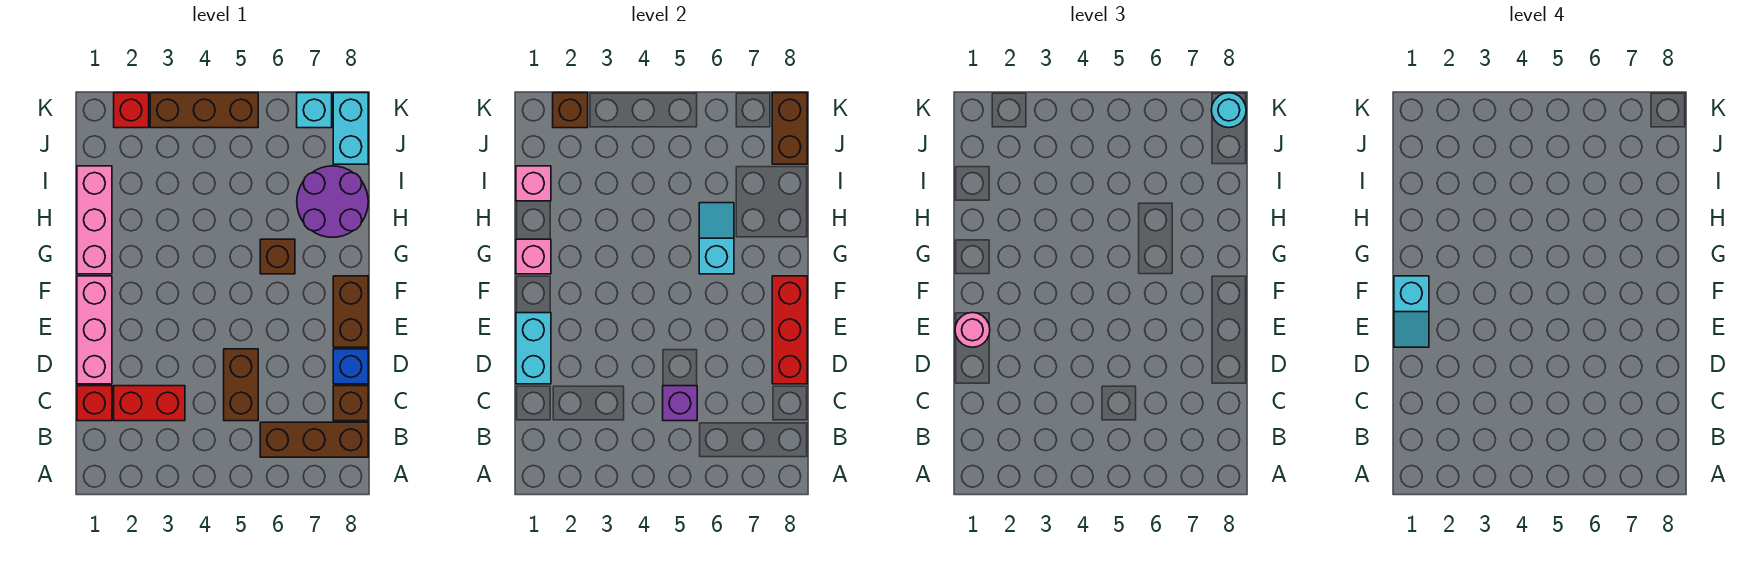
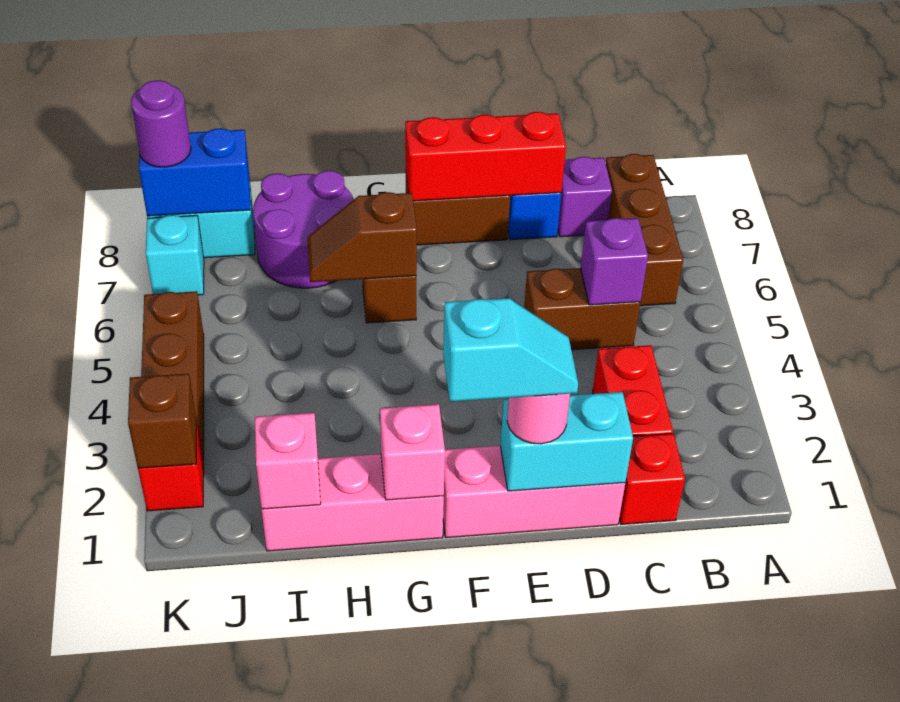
brown 1x1 brick [333,386,368,421] -> purple 1x1 brick [558,157,612,237]
cyan 1x2 slope [699,203,734,274] -> brown 1x2 slope [307,192,417,282]
brown 1x2 brick [772,93,807,164] -> blue 1x2 brick [139,128,250,216]
cyan 1x1 round brick [1211,93,1246,128] -> purple 1x1 round brick [131,80,191,167]

